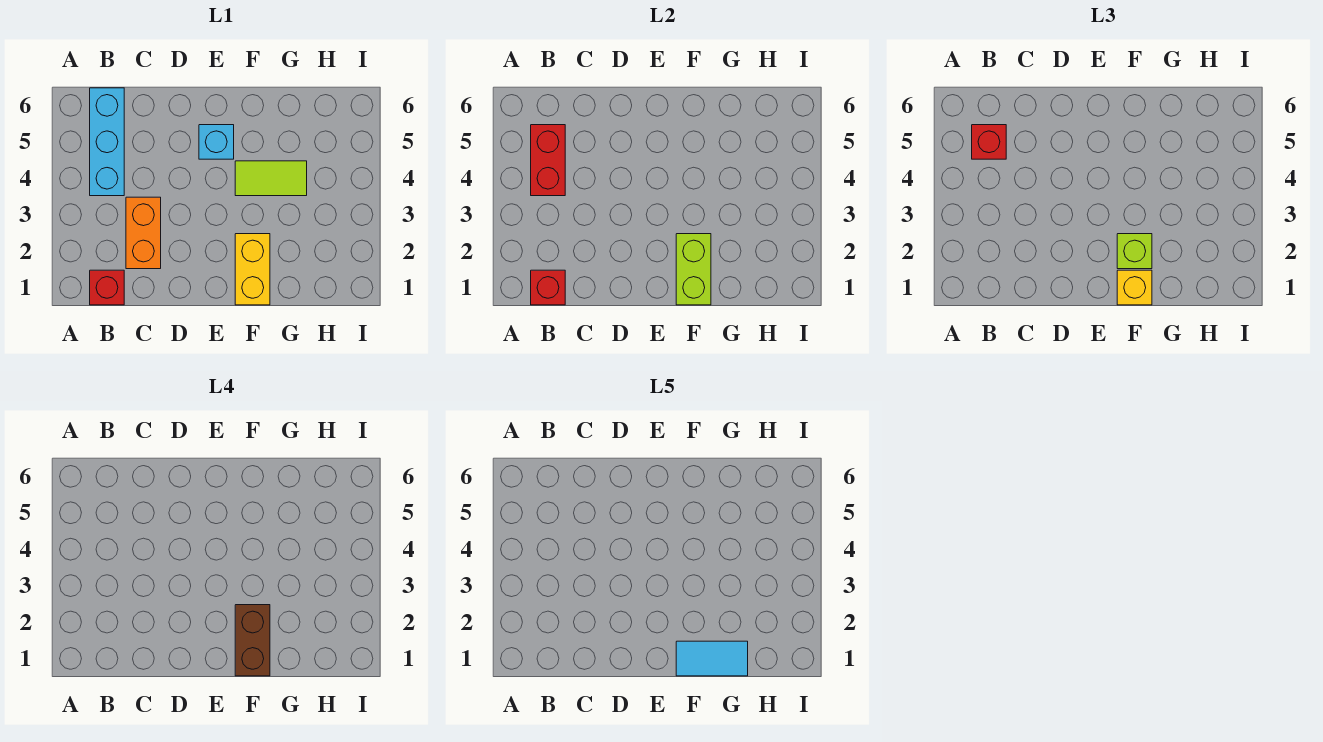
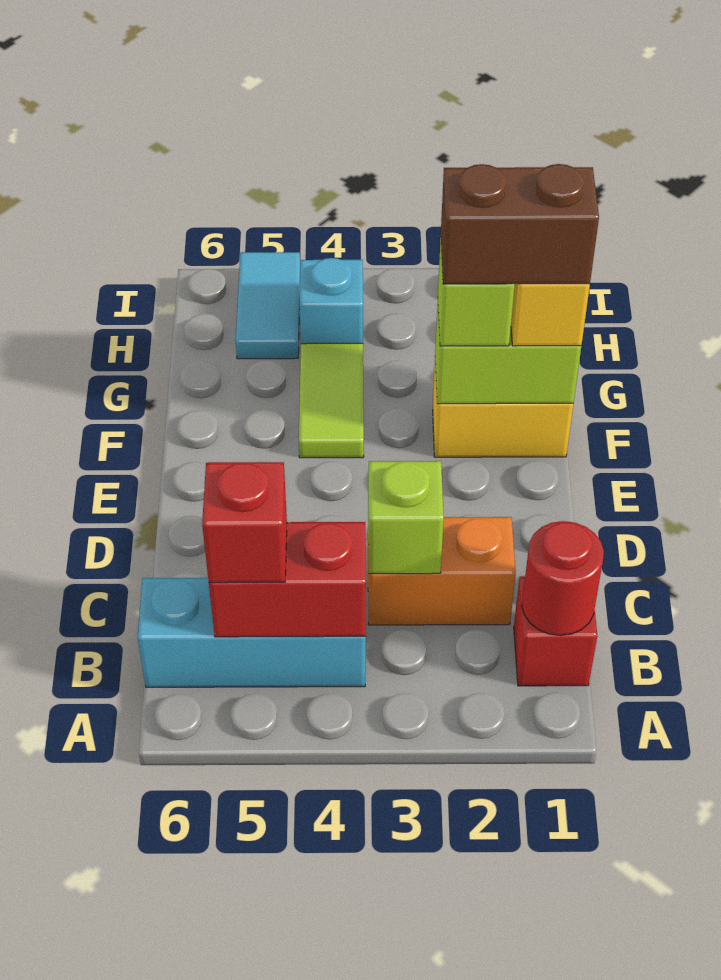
red 1x1 brick [531,270,565,305] -> red 1x1 round brick [522,521,604,636]
none -> lime 1x1 brick [368,461,444,574]
cyan 1x1 brick [199,125,234,159] -> cyan 1x1 brick moved to [300,258,363,344]
cyan 1x2 tile [676,641,748,676] -> cyan 1x2 tile moved to [236,252,300,359]

